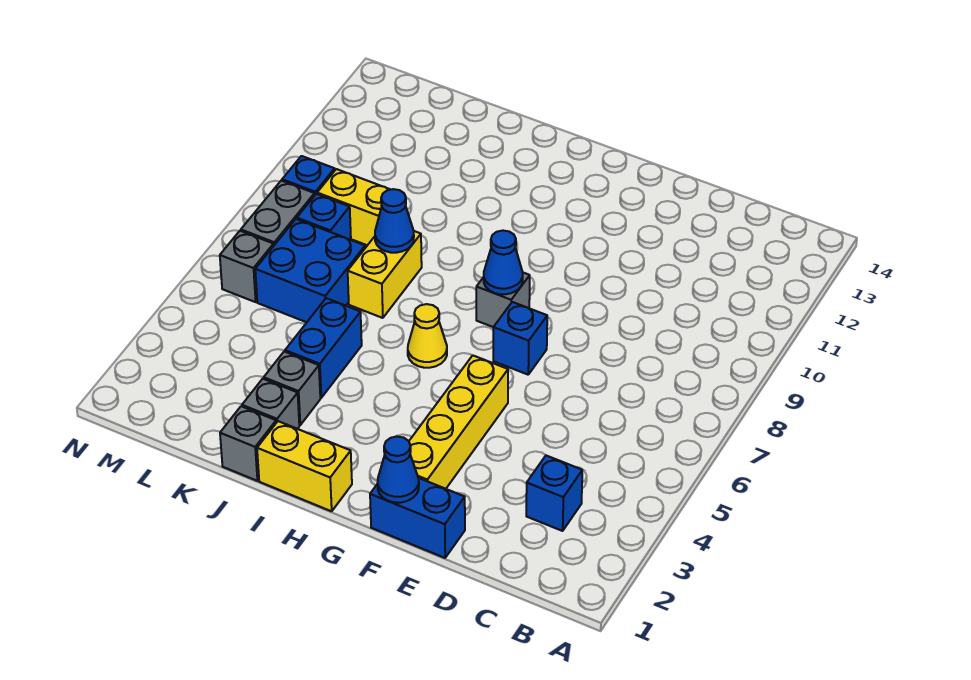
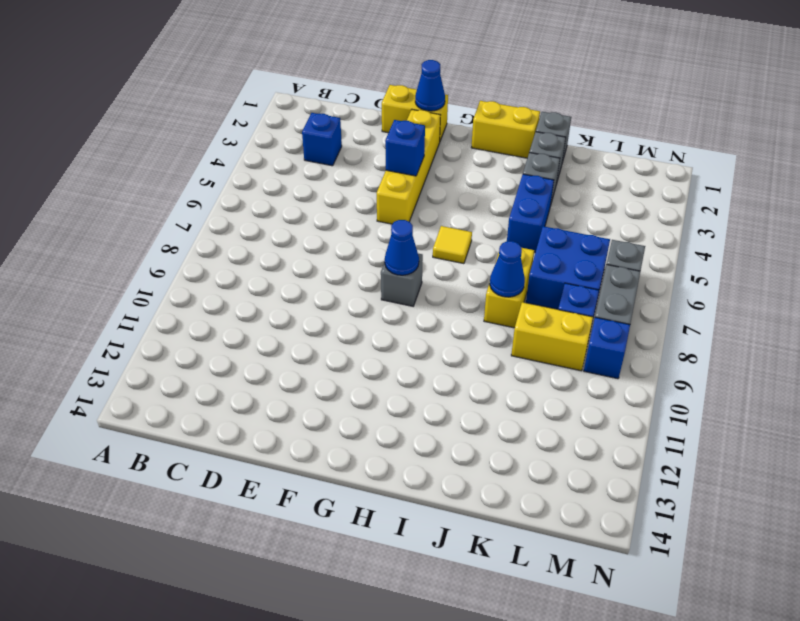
blue 1x2 brick [370,478,465,558] -> yellow 1x2 brick [382,85,448,141]
blue 1x1 brick [493,302,547,375] -> blue 1x1 brick moved to [385,120,425,176]
yellow 1x1 cone [408,304,447,368] -> yellow 1x1 tile [433,226,472,264]

